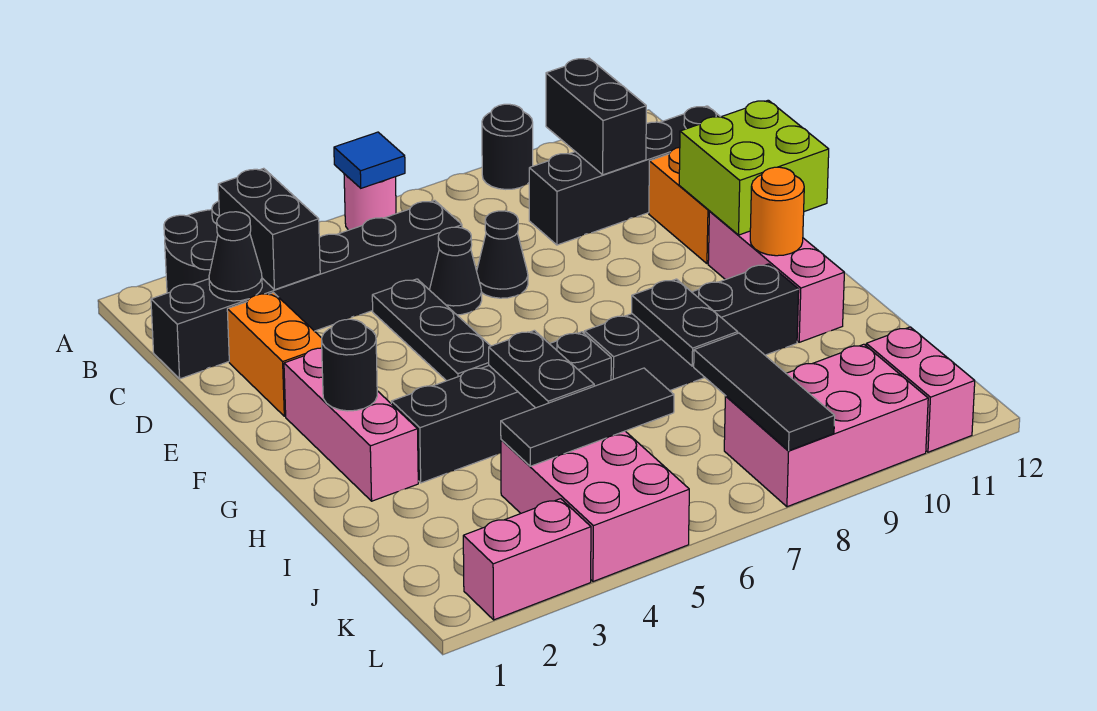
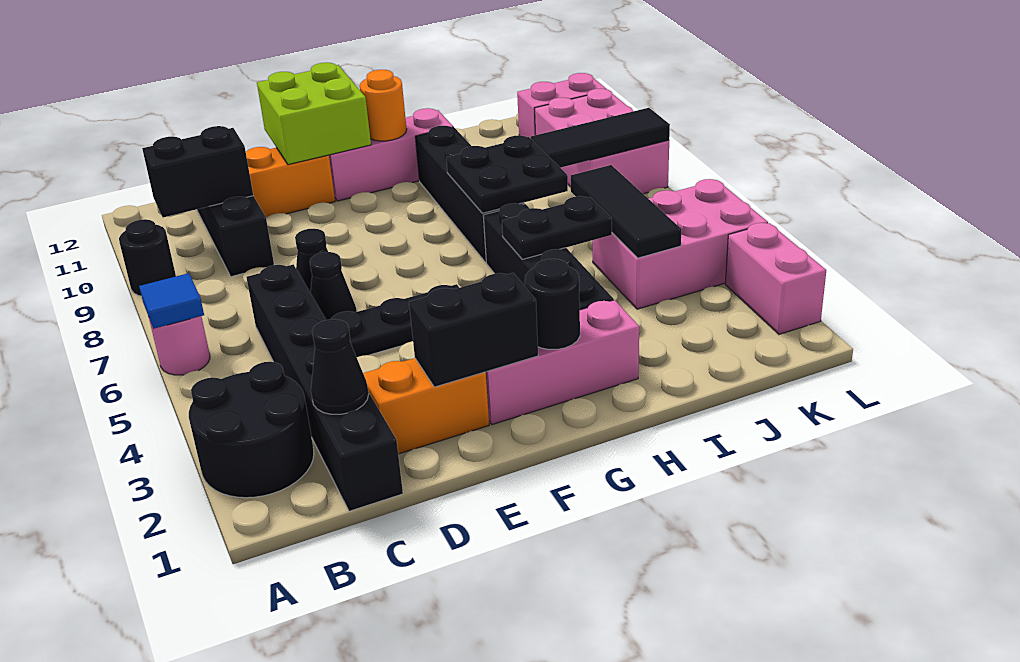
black 1x2 brick [218,168,320,290] -> black 1x2 brick moved to [409,273,538,387]
black 1x2 plate [632,279,738,366] -> black 2x2 plate [446,136,568,213]

